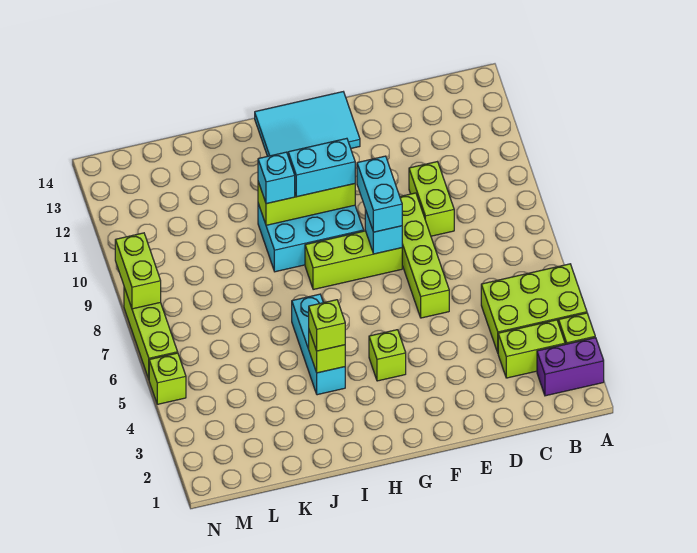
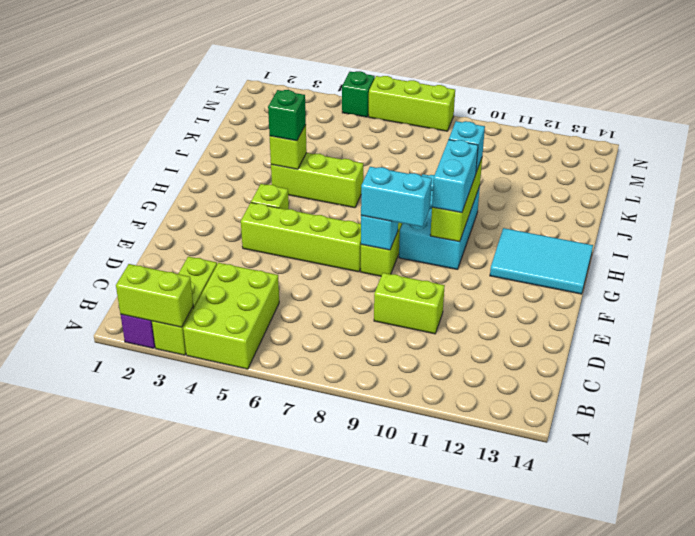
lime 1x4 brick [400,193,449,318] -> lime 1x4 brick moved to [241,203,361,272]
cyan 2x3 tile [255,92,360,156] -> cyan 2x3 tile turned to [490,228,593,294]
cyan 1x3 brick [292,294,345,395] -> lime 1x3 brick [271,153,363,208]
lime 1x1 brick [309,300,345,351] -> green 1x1 brick [268,90,306,141]
lime 1x1 brick [149,353,186,404] -> green 1x1 brick [342,71,375,117]
lime 1x2 brick [115,233,161,309] -> lime 1x2 brick moved to [116,264,193,327]

